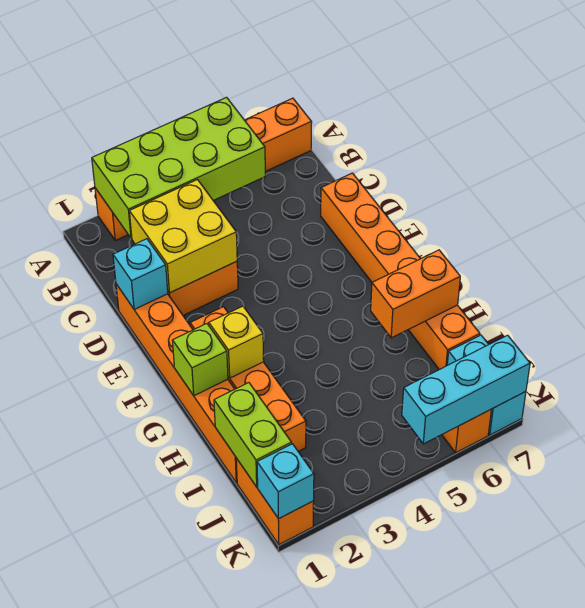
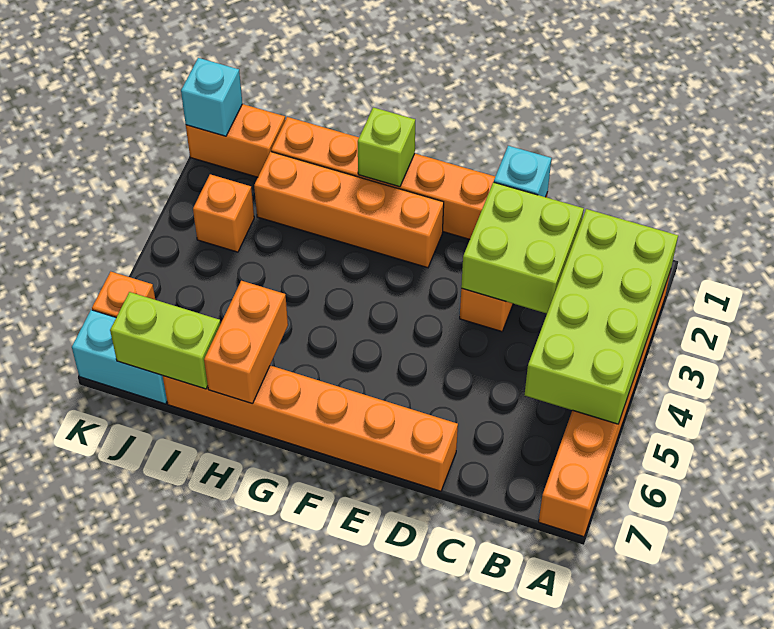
yellow 2x2 brick [129,180,237,293] -> lime 2x2 brick [461,182,584,314]
yellow 1x1 brick [209,306,264,378] -> none
lime 1x2 brick [214,383,292,487] -> lime 1x2 brick moved to [110,292,221,389]
none -> orange 1x1 brick [193,174,254,252]
cyan 1x3 brick [402,335,530,444] -> none

